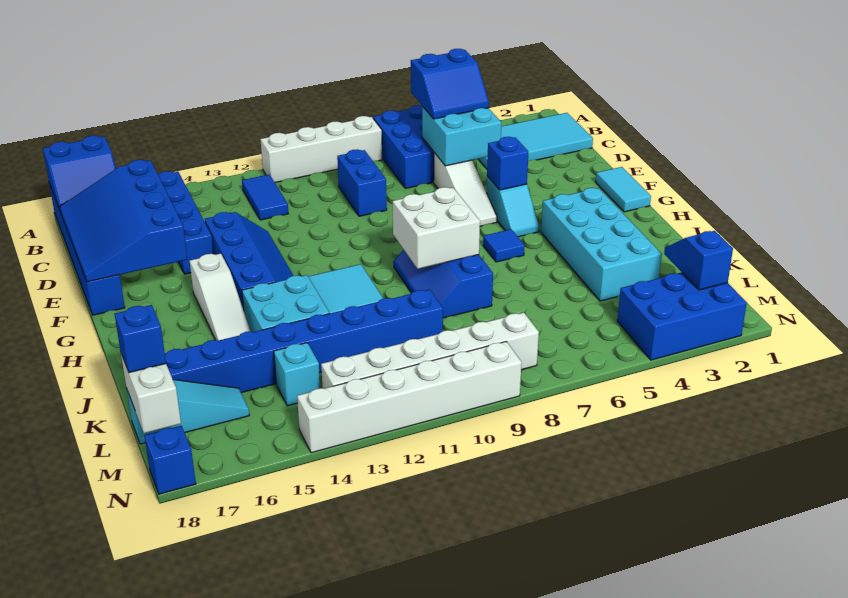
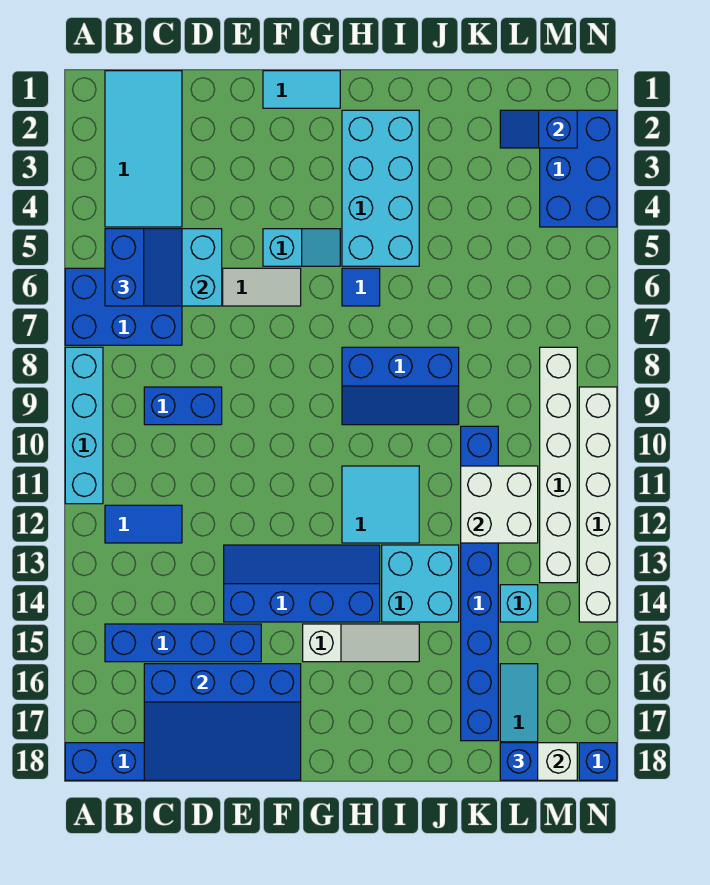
white 1x4 brick [261,116,382,182] -> cyan 1x4 brick [65,347,103,504]
blue 2x2 slope [43,136,116,210] -> none
blue 1x1 brick [487,137,528,190] -> none
cyan 2x4 brick [541,188,662,301] -> cyan 2x4 brick turned to [342,110,419,266]
white 2x2 brick [393,187,480,269] -> white 2x2 brick moved to [461,466,538,543]

